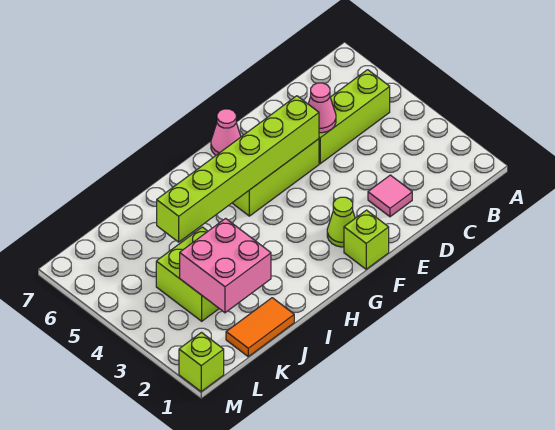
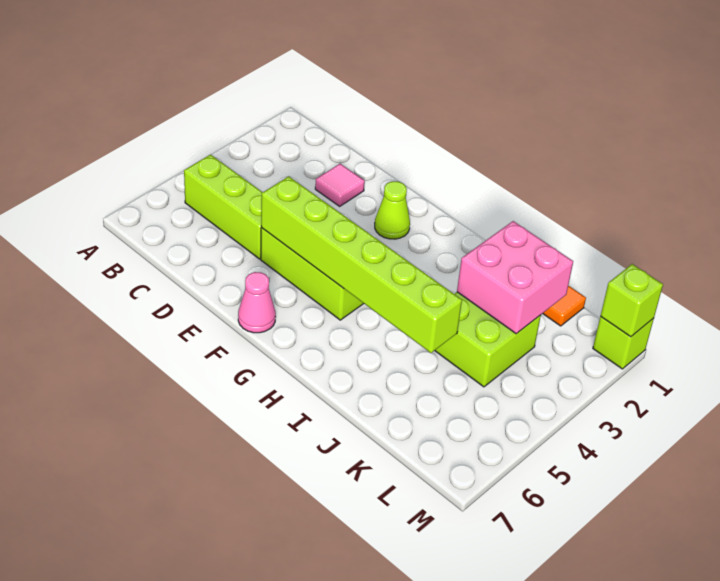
pink 1x1 cone [308,83,336,133] -> none
lime 1x1 brick [344,210,389,269] -> lime 1x1 brick moved to [601,264,663,337]

